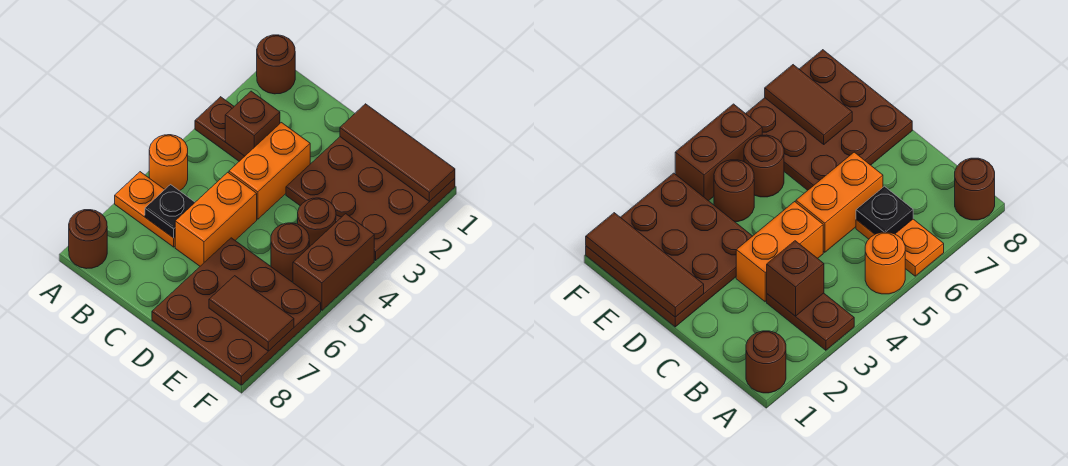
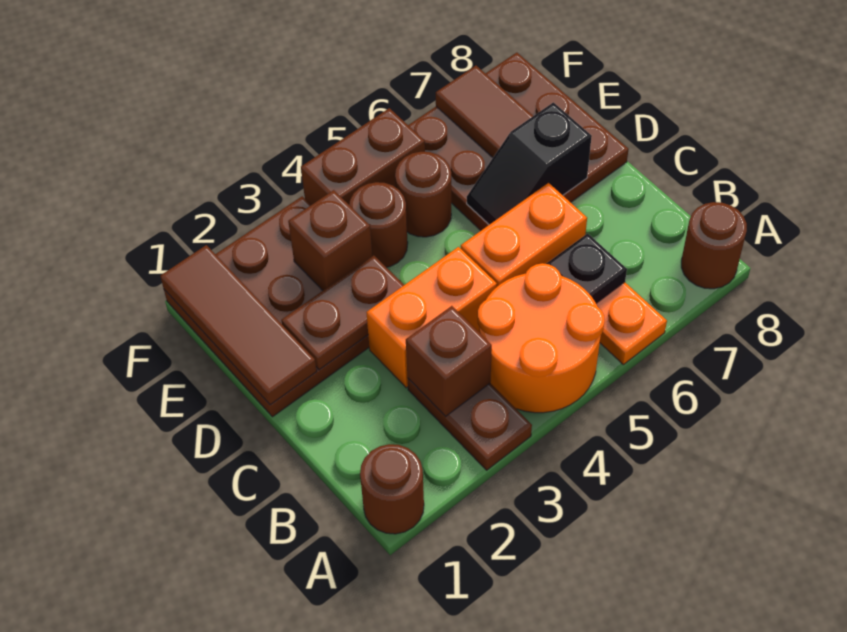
orange 1x1 round brick [149,135,188,191] -> orange 2x2 round brick [478,263,605,413]
none -> brown 1x2 plate [281,255,404,370]
none -> black 1x2 slope [467,102,592,225]
none -> brown 1x1 brick [288,190,372,291]

